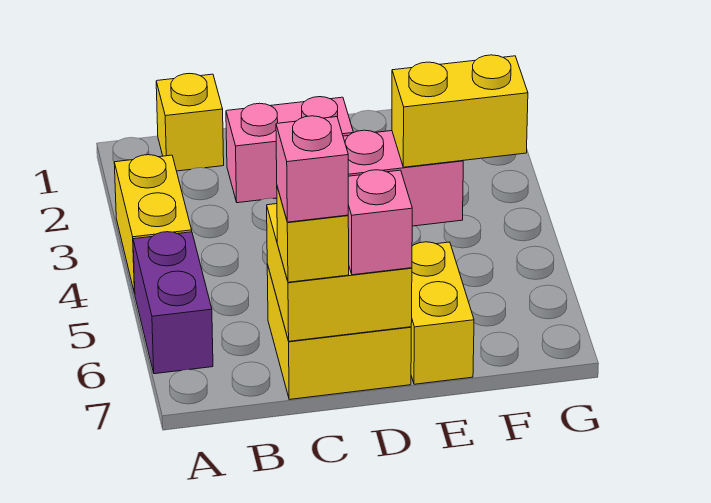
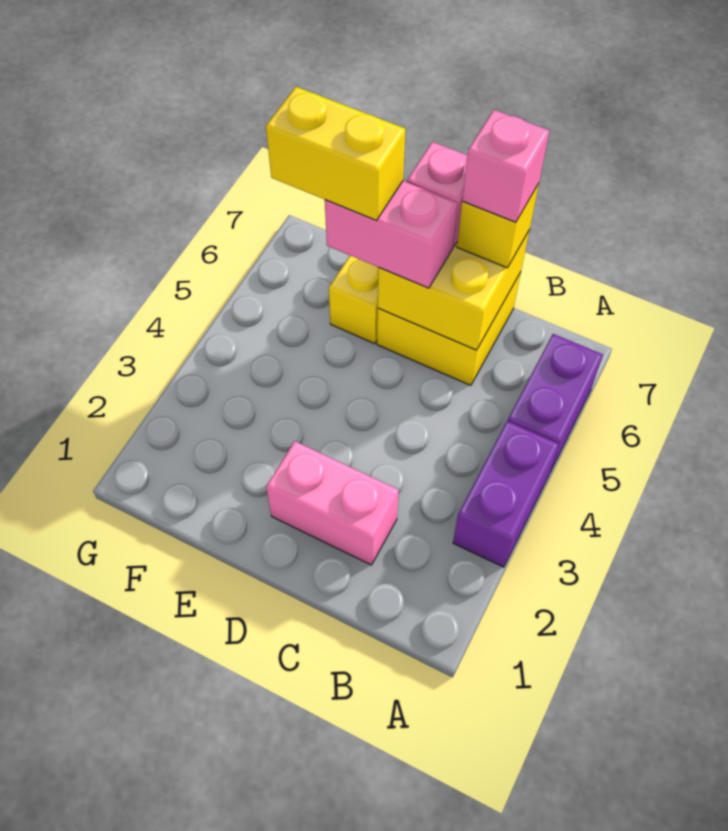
yellow 1x2 brick [114,155,192,294] -> purple 1x2 brick [453,421,559,567]
yellow 1x1 brick [156,73,224,171] -> none

